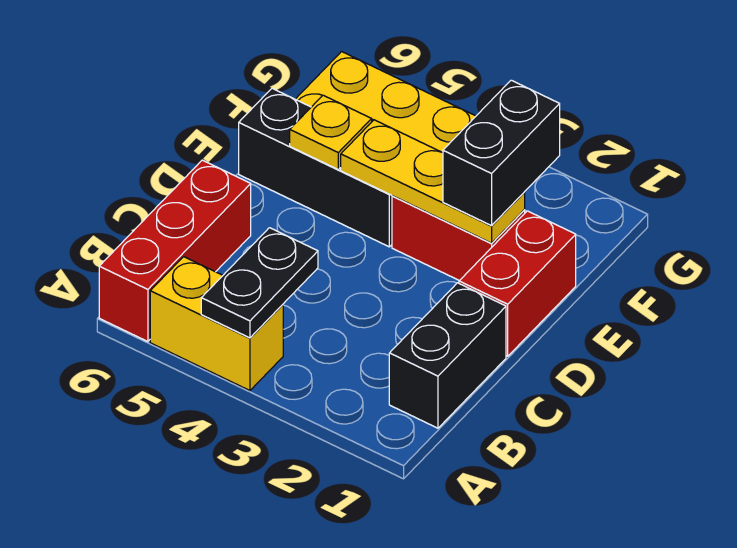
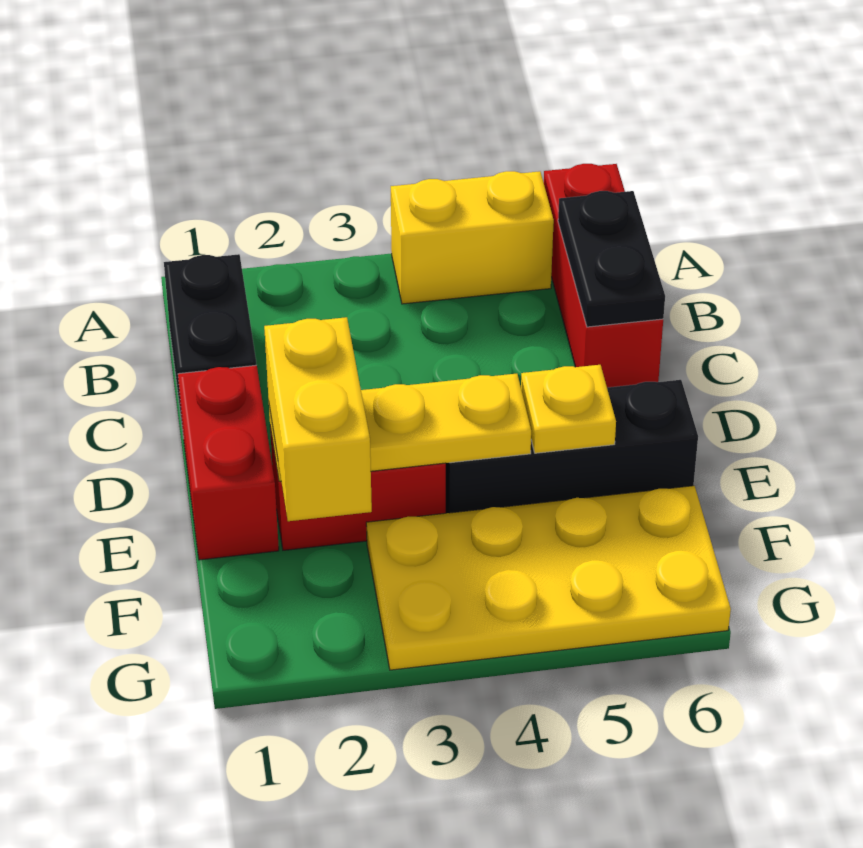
black 1x2 plate [201,228,318,338] -> black 1x2 plate moved to [558,191,665,327]
black 1x2 brick [443,80,560,226] -> yellow 1x2 brick [264,317,372,521]

